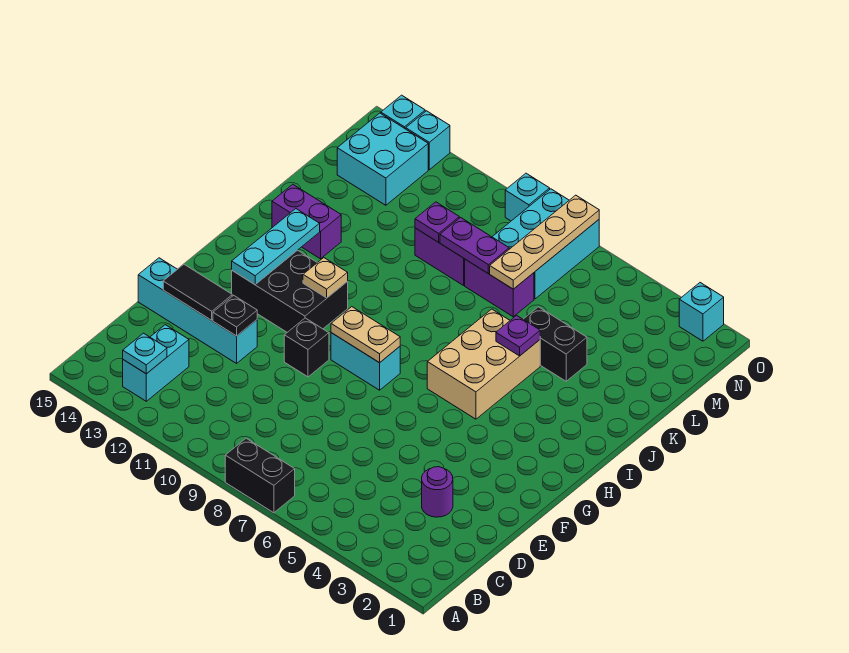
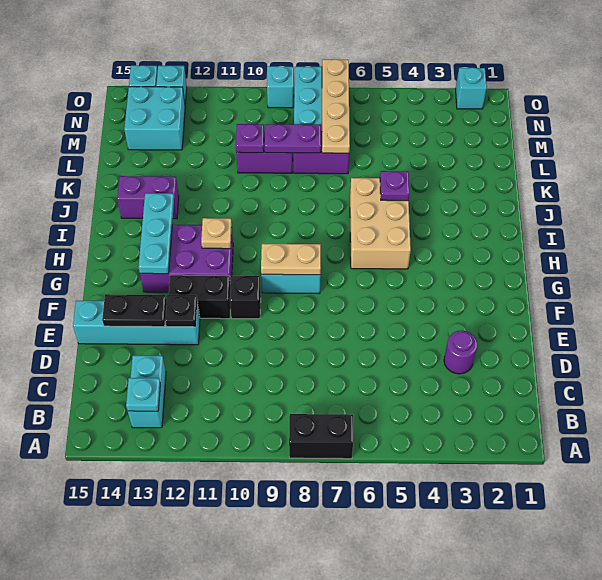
black 1x2 tile [163,264,232,320] -> black 1x2 plate [102,294,167,327]
black 2x3 brick [232,250,348,332] -> purple 2x3 brick [140,225,233,292]
black 1x2 brick [523,307,587,381] -> black 1x2 brick moved to [169,275,230,319]

